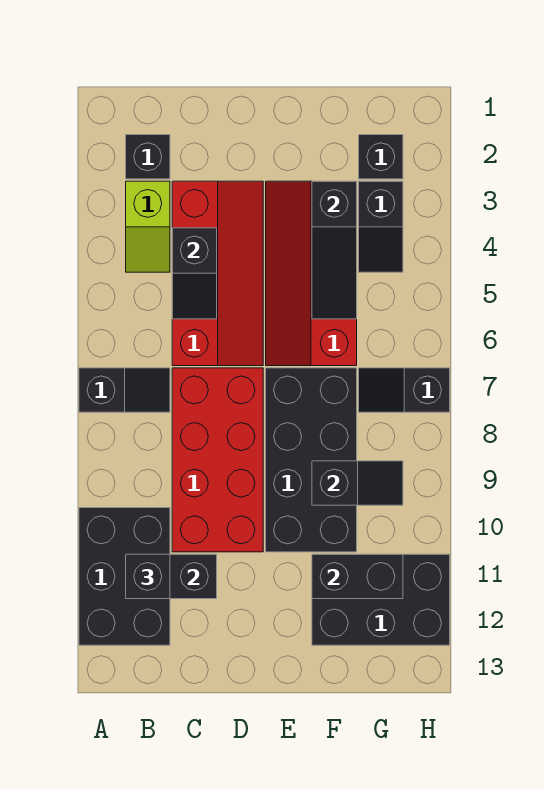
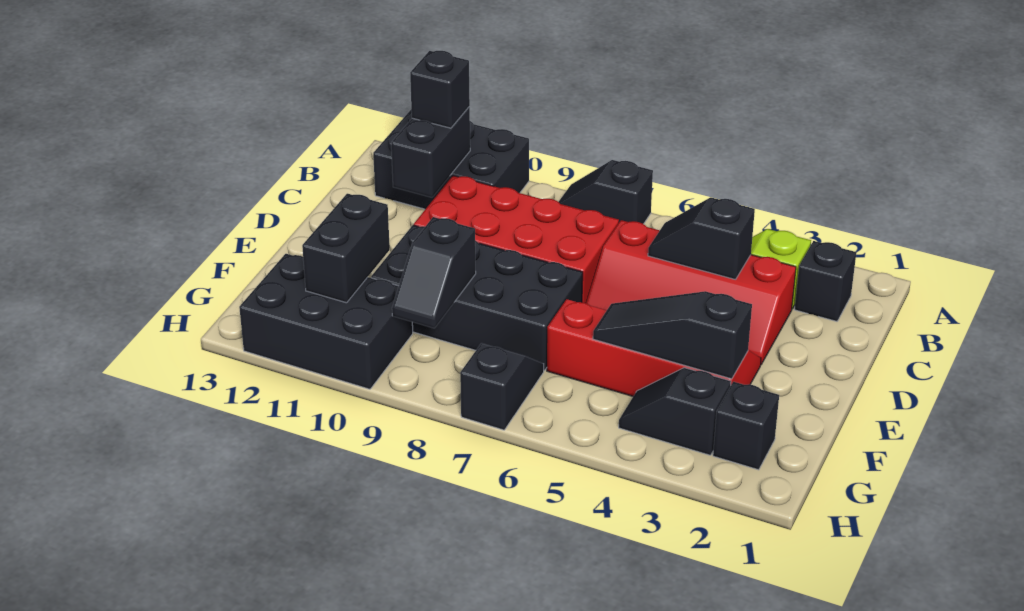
black 1x2 slope [79,368,170,412] -> black 1x2 slope turned to [559,160,653,224]
black 2x3 brick [312,554,450,645] -> black 2x3 brick turned to [239,254,413,389]

